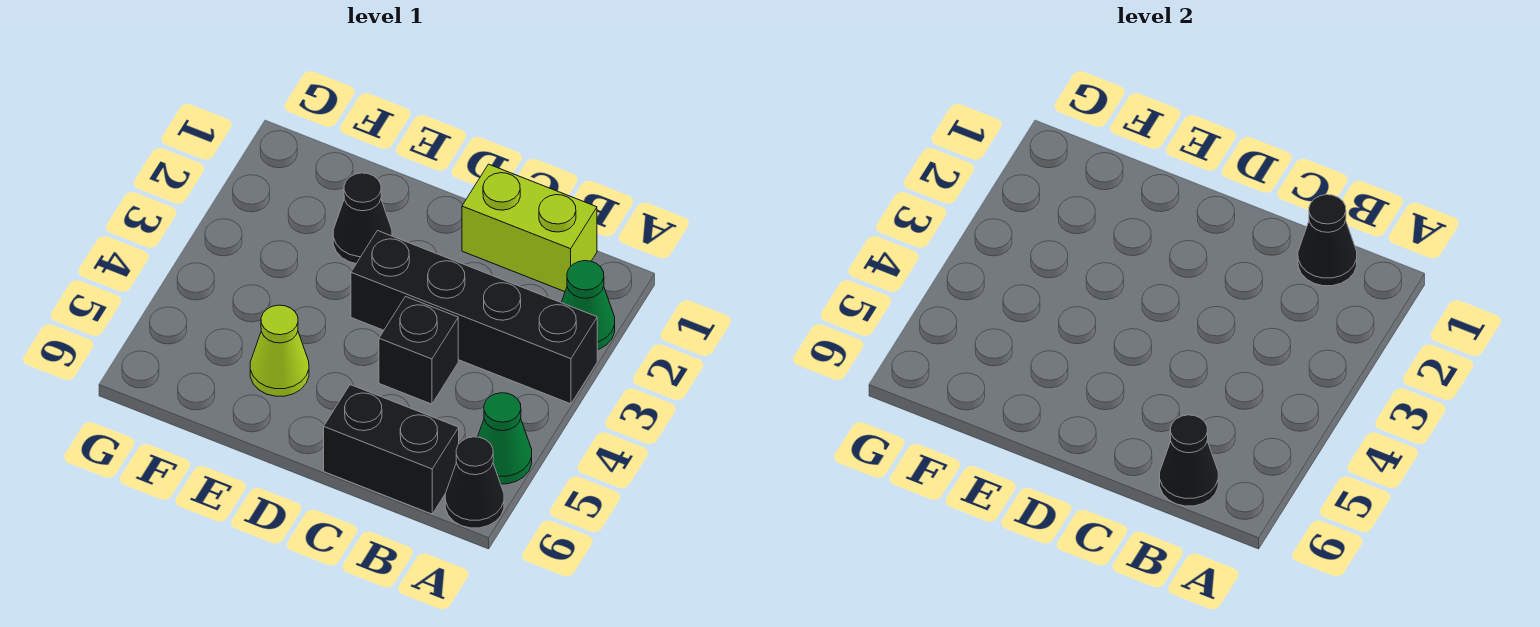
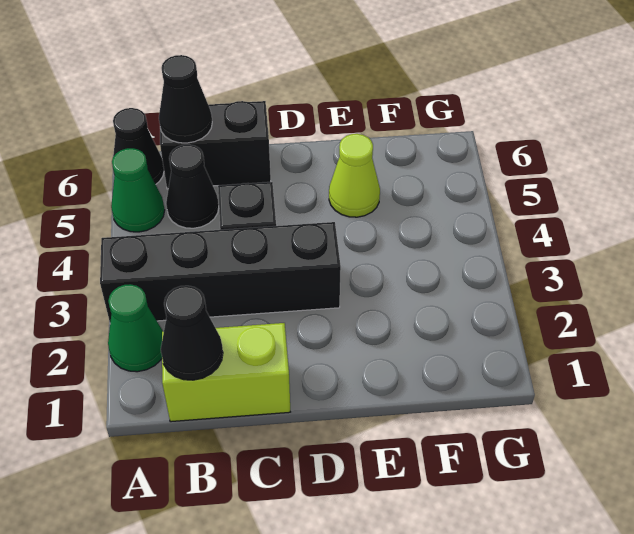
black 1x1 cone [333,173,392,264] -> black 1x1 cone moved to [166,145,219,228]

